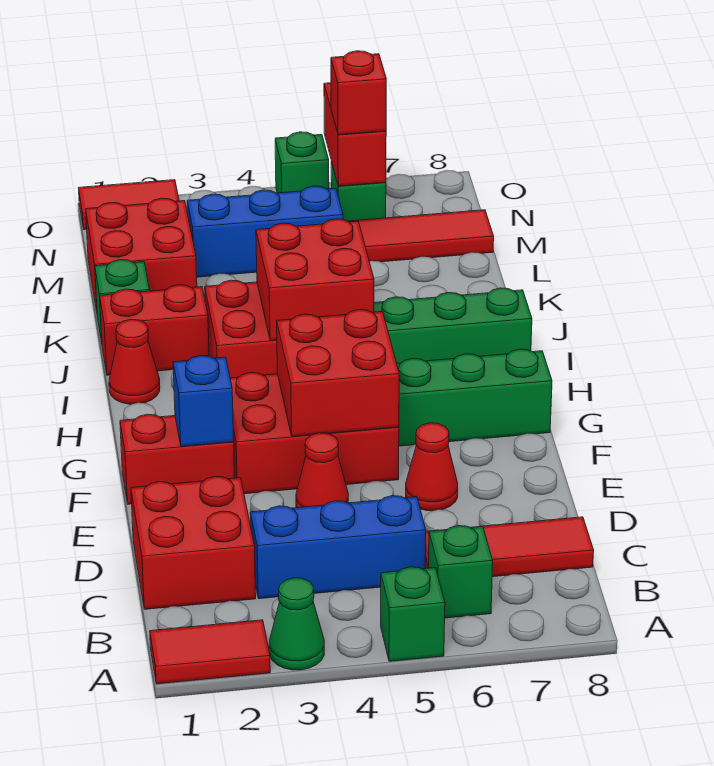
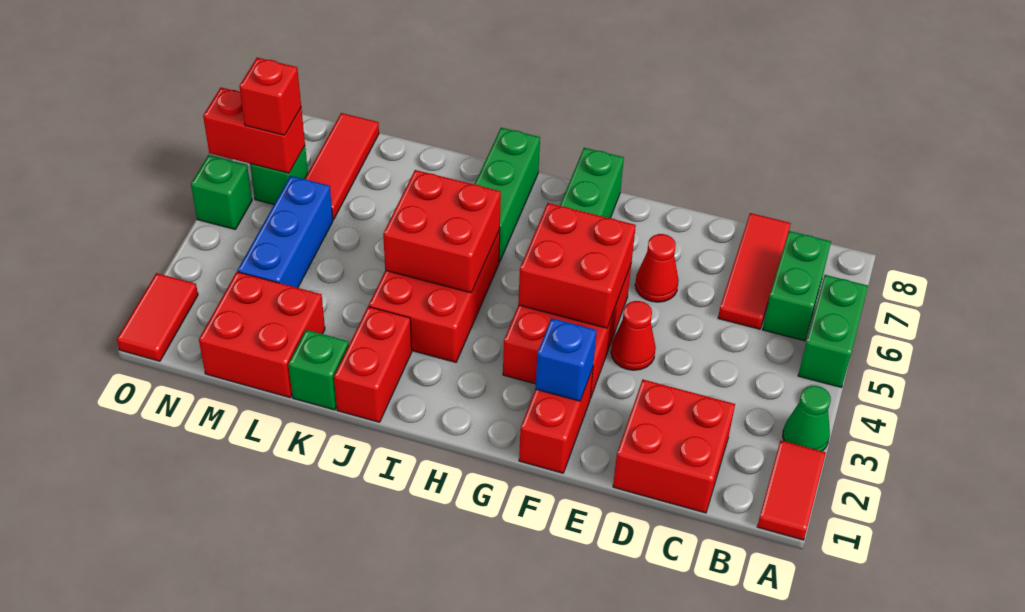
green 1x1 brick [381,567,445,661] -> green 1x2 brick [798,275,868,388]
green 1x1 brick [428,526,493,618] -> green 1x2 brick [763,231,831,341]
blue 1x3 brick [250,496,426,599] -> none
red 1x1 cone [109,319,160,404] -> none

